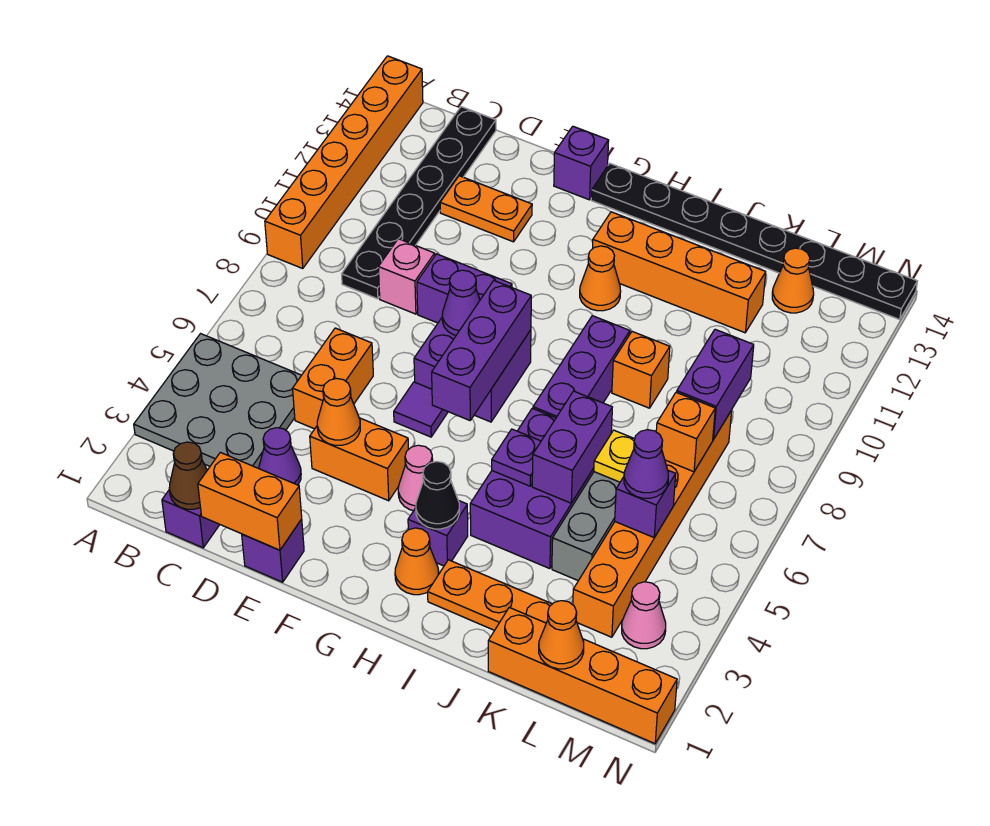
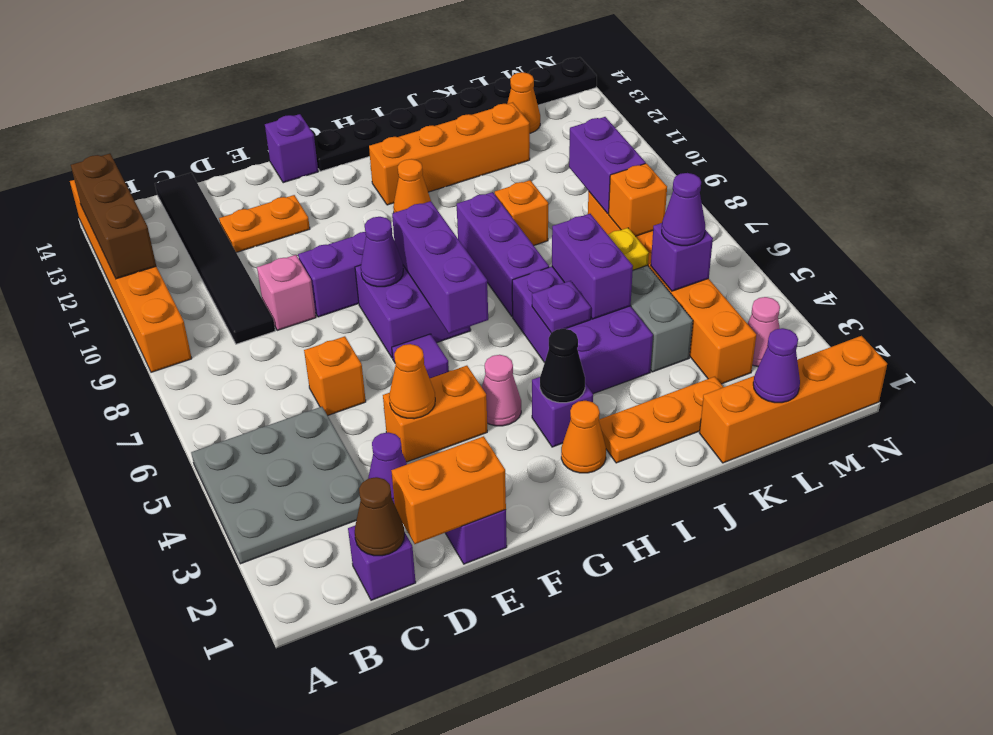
none -> brown 1x3 brick [71,154,156,279]
black 1x6 plate [342,107,496,299] -> black 1x6 tile [155,173,275,344]
orange 1x2 brick [293,328,373,429] -> orange 1x1 brick [304,336,366,416]
orange 1x1 cone [539,601,584,669] -> purple 1x1 cone [753,328,800,403]

